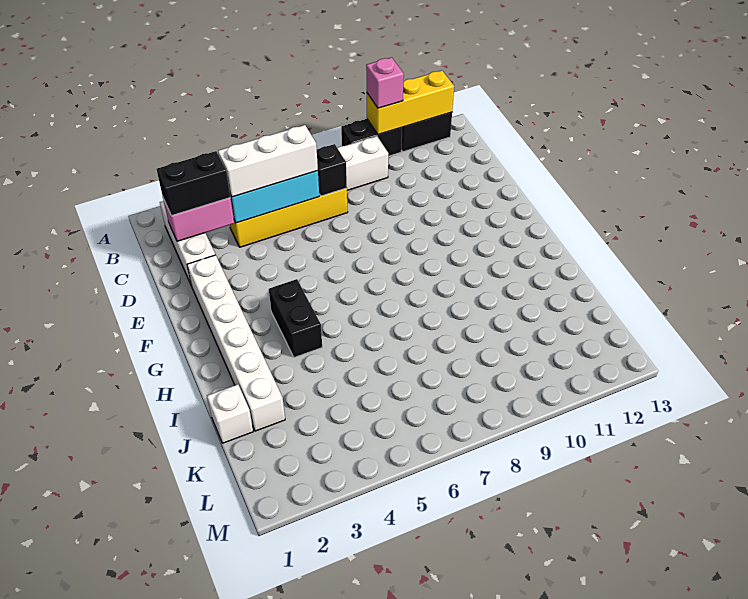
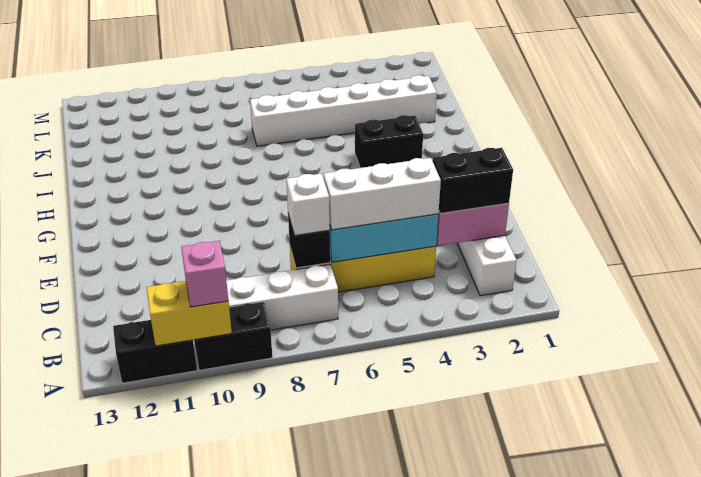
yellow 1x3 brick [367,70,454,134] -> yellow 1x2 brick [146,281,232,346]
white 1x6 brick [187,255,285,431] -> white 1x6 brick turned to [250,75,437,146]
black 1x2 brick [269,279,322,357] -> black 1x2 brick turned to [355,115,423,168]
white 1x1 brick [207,384,253,443] -> white 1x1 brick moved to [286,174,330,235]

